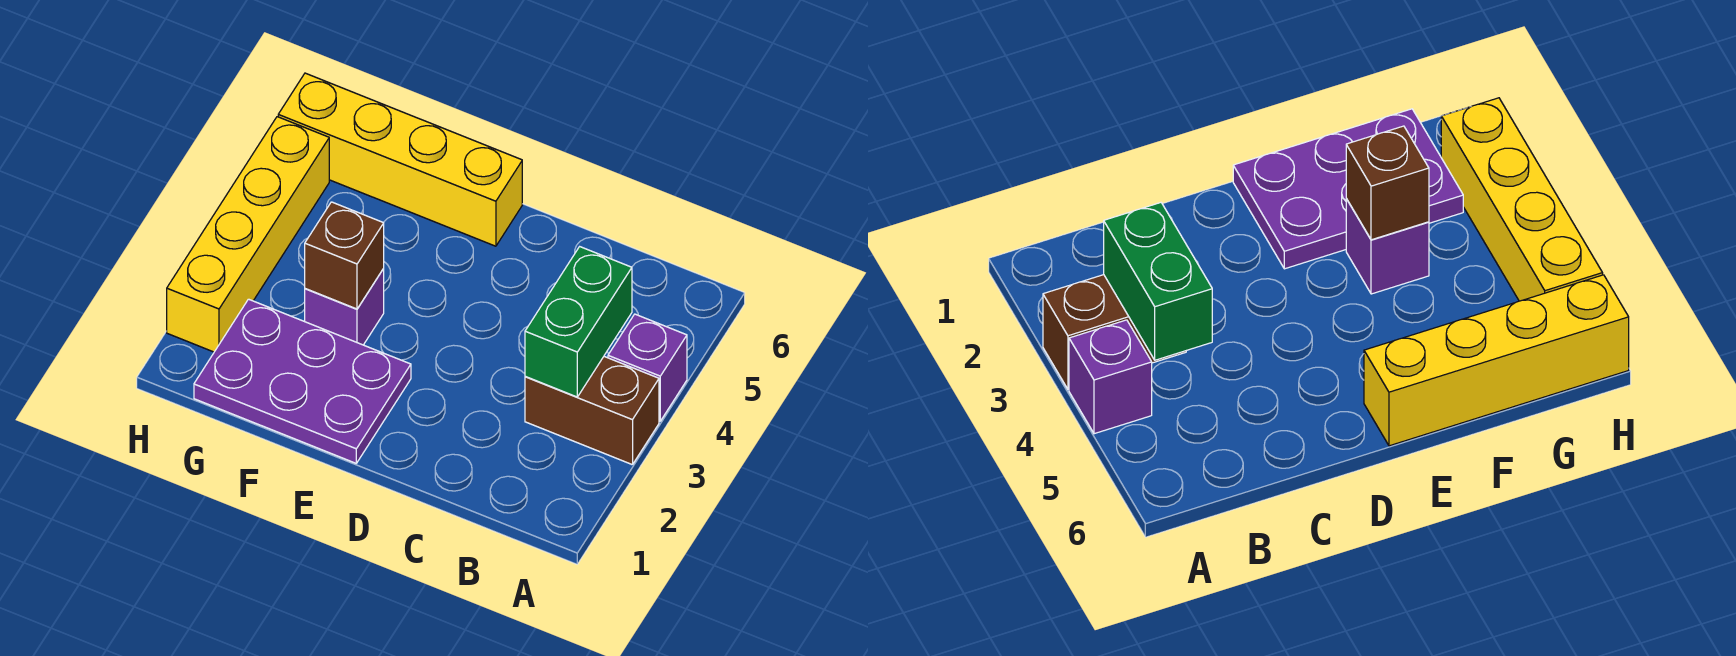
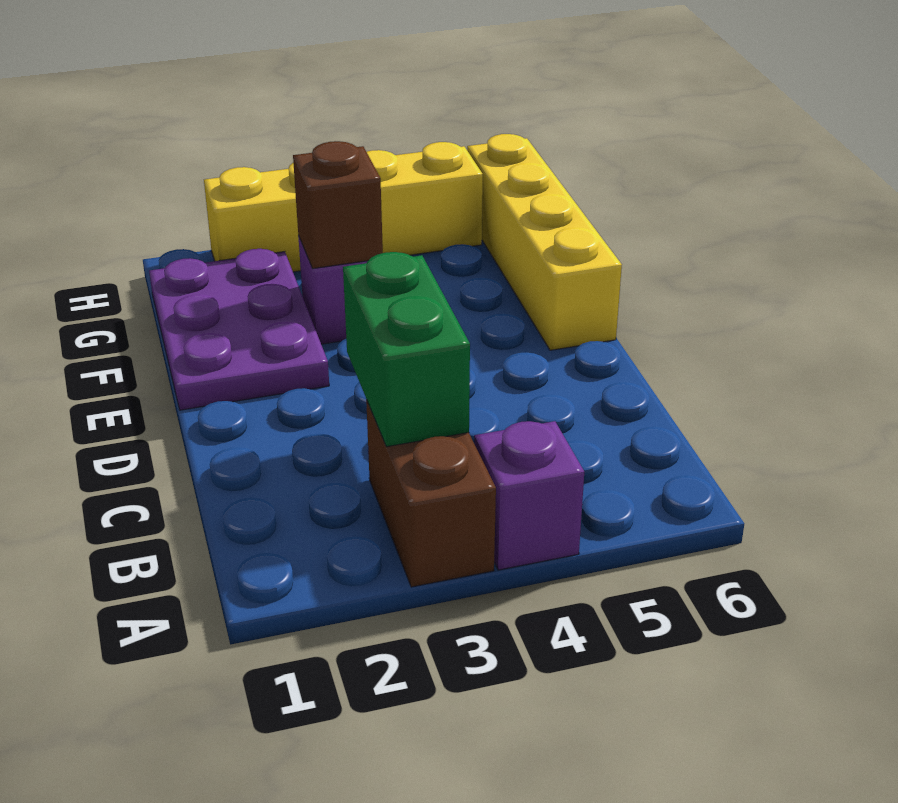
green 1x2 brick [525,247,632,397] -> green 1x2 brick turned to [343,252,470,447]

